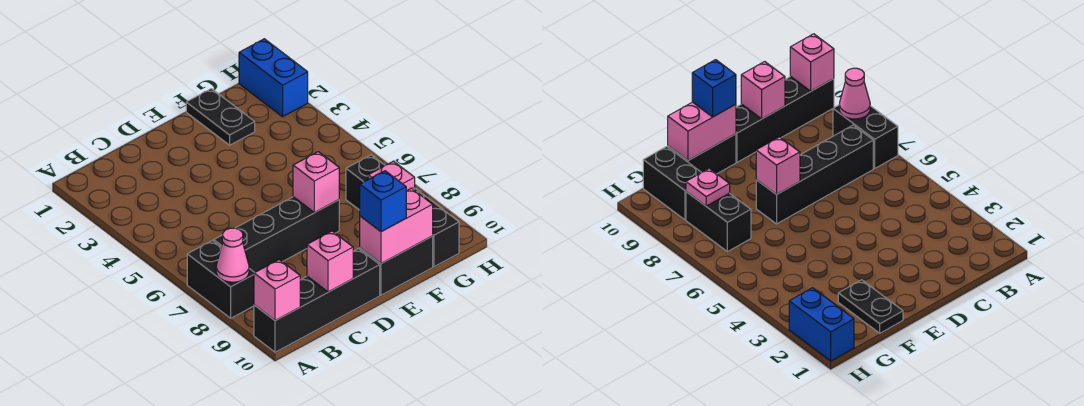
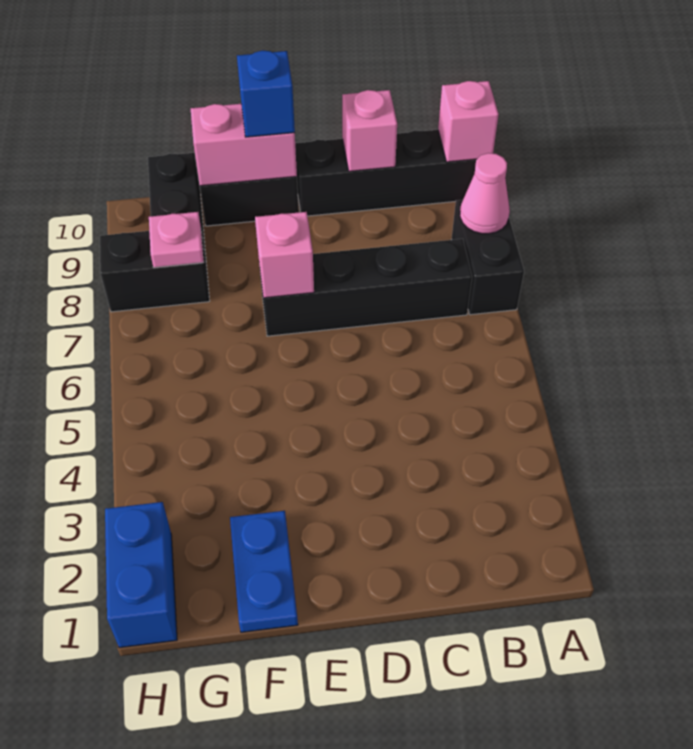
black 1x2 plate [186,89,255,145] -> blue 1x2 plate [230,511,298,632]
black 1x2 brick [346,155,415,210] -> black 1x2 brick turned to [100,231,210,312]

